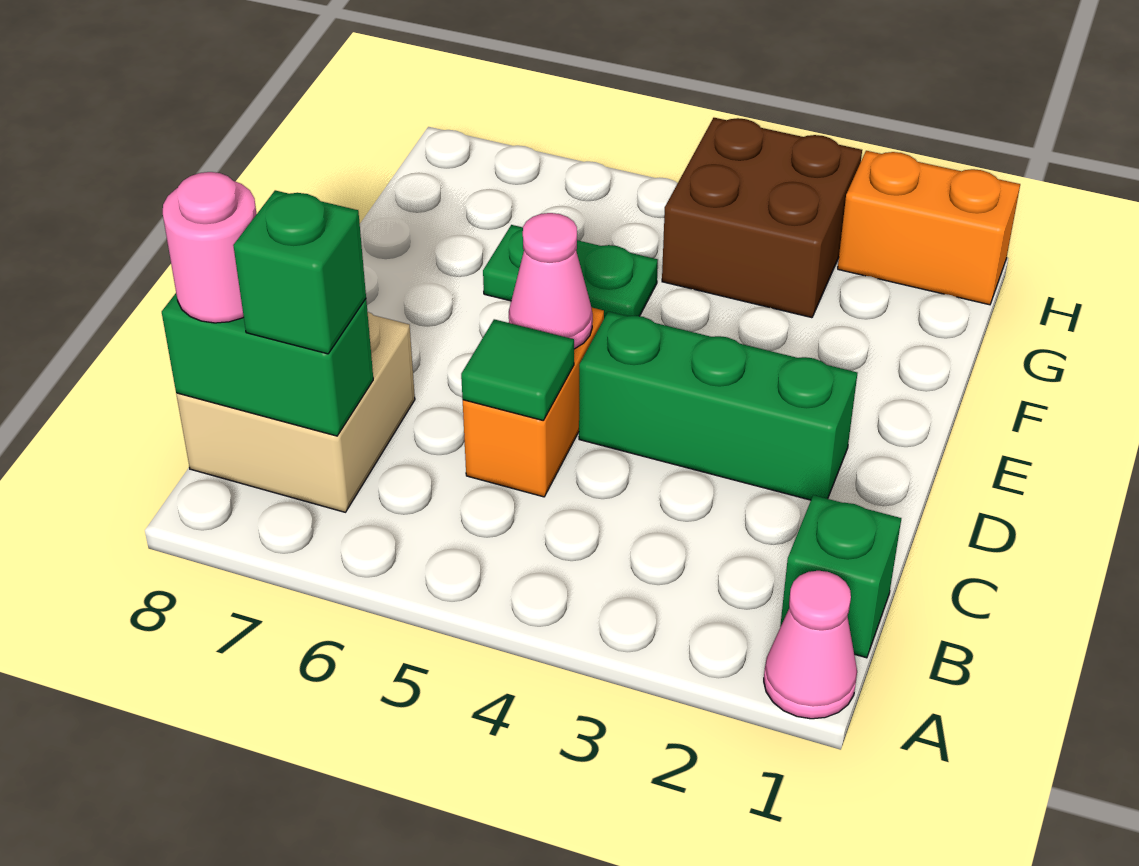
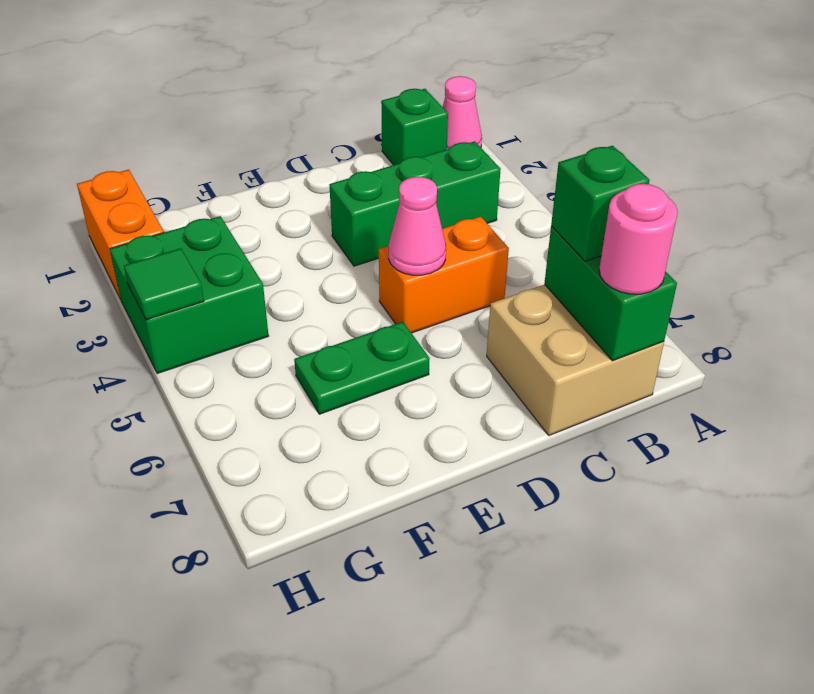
green 1x1 tile [461,319,574,420] -> green 1x1 tile moved to [124,248,204,320]
green 1x3 brick [579,312,857,500] -> green 1x3 brick turned to [329,141,501,266]
green 1x2 plate [483,225,658,318] -> green 1x2 plate turned to [294,322,430,414]
brown 2x2 brick [662,118,862,318] -> green 2x2 brick [110,216,269,374]

